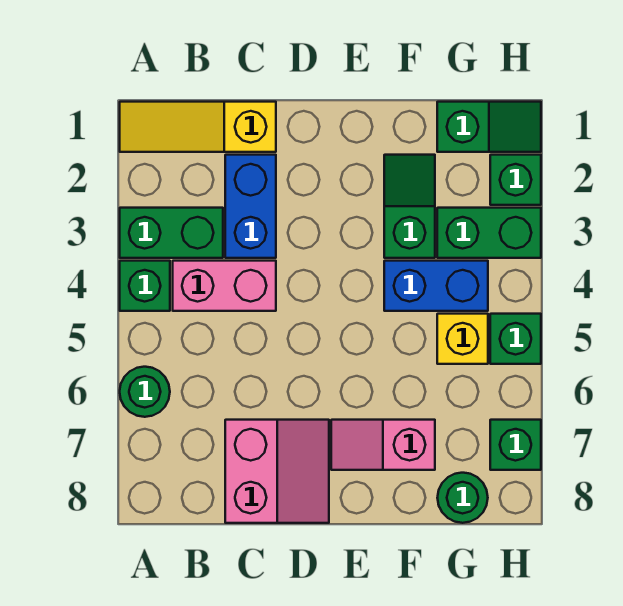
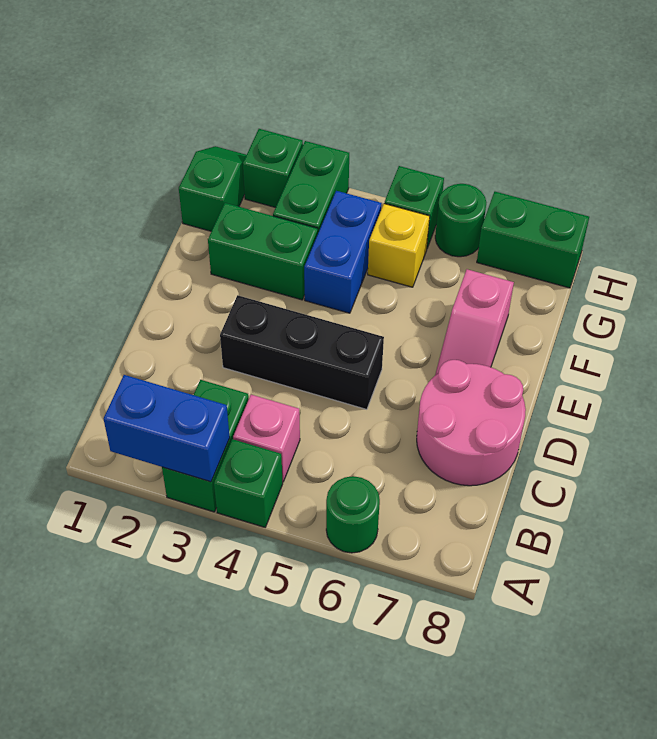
yellow 1x3 slope [120,102,276,152] -> none
pink 1x2 brick [173,261,276,311] -> pink 1x1 brick [233,395,300,482]
blue 1x2 brick [225,155,276,258] -> blue 1x2 brick moved to [104,375,230,482]
pink 2x2 slope [225,420,329,523] -> pink 2x2 round brick [417,360,526,486]
none -> black 1x3 brick [220,295,384,409]
green 1x2 slope [384,155,435,258] -> green 1x2 brick [208,203,318,300]
green 1x1 round brick [437,473,488,523] -> green 1x1 round brick moved to [435,184,486,257]
green 1x1 brick [490,420,541,470] -> green 1x2 brick [477,192,589,288]

